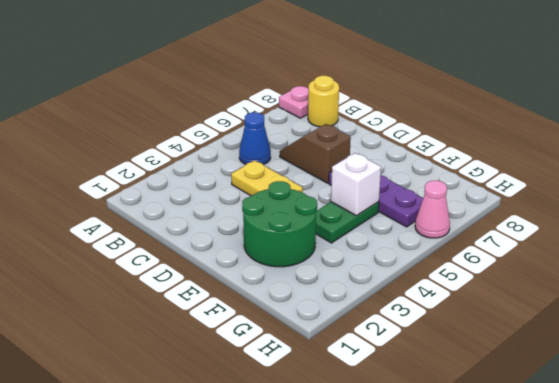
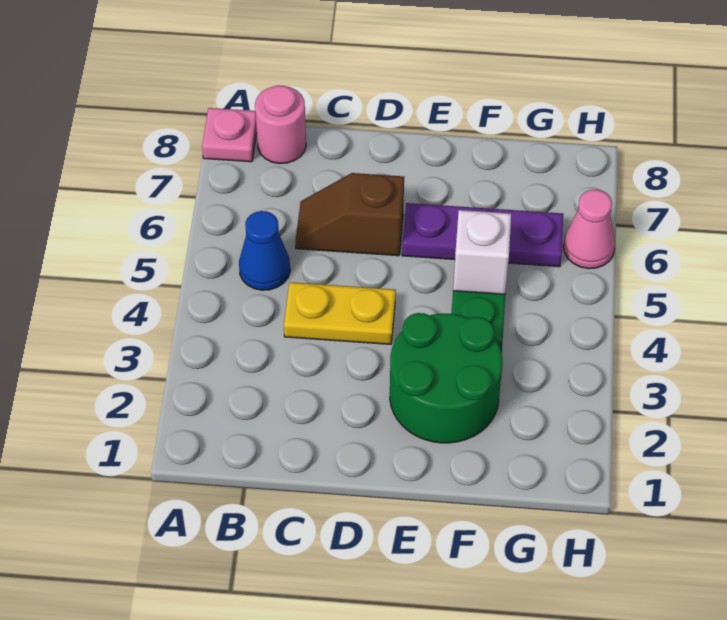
yellow 1x1 round brick [308,76,339,127] -> pink 1x1 round brick [255,85,306,164]

